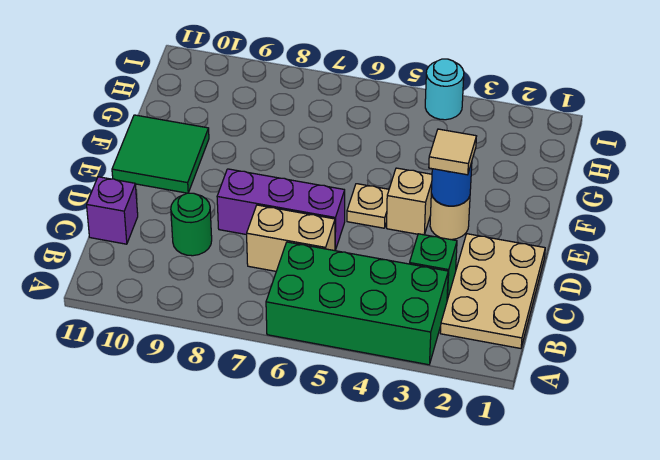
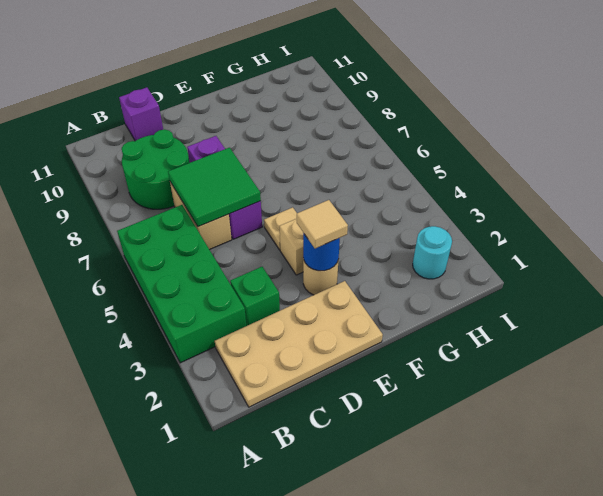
tan 2x3 plate [440,234,545,348] -> tan 2x4 plate [215,281,383,407]
green 1x1 round brick [171,193,212,256] -> green 2x2 round brick [122,129,190,209]
green 2x2 tile [112,115,209,193] -> green 2x2 tile moved to [168,148,261,227]
cyan 1x1 round brick [425,59,464,120] -> cyan 1x1 round brick moved to [413,226,452,279]

